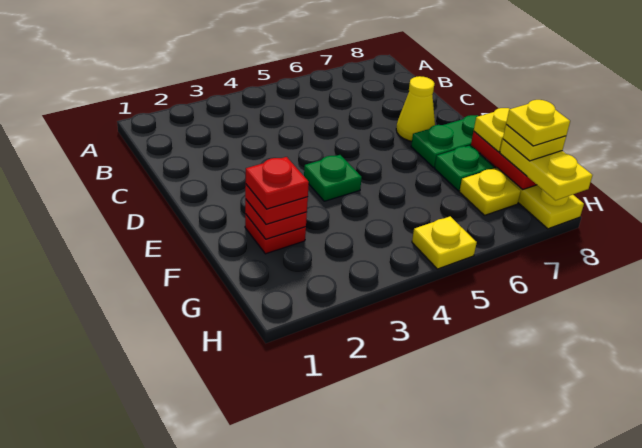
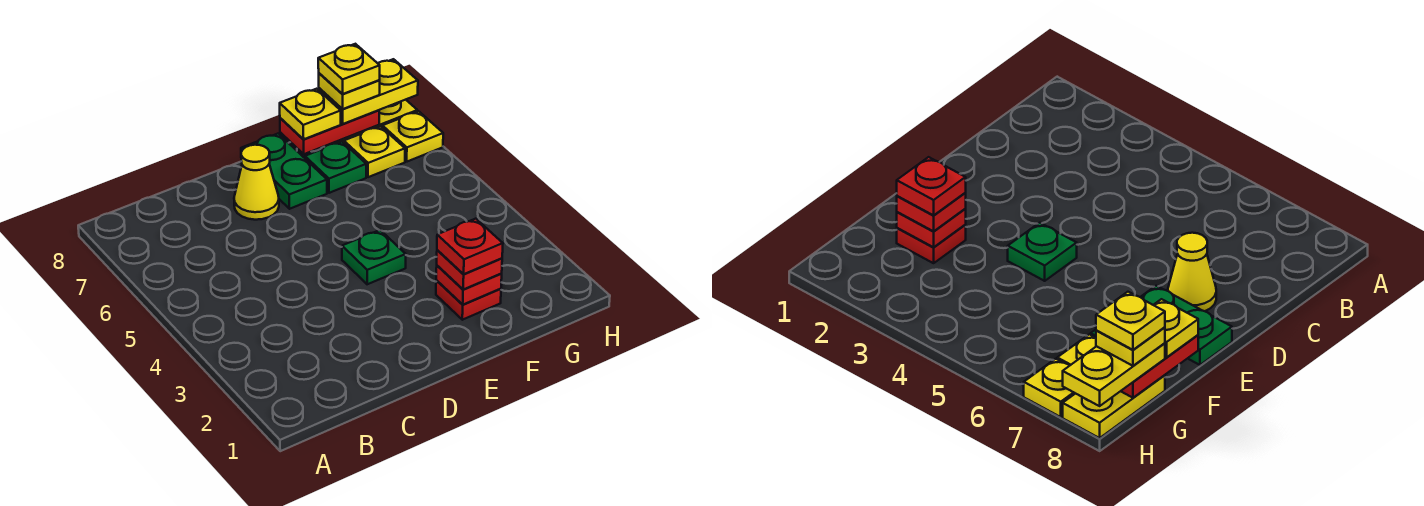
yellow 1x1 plate [412,216,477,269] -> yellow 1x1 plate moved to [382,111,443,162]

